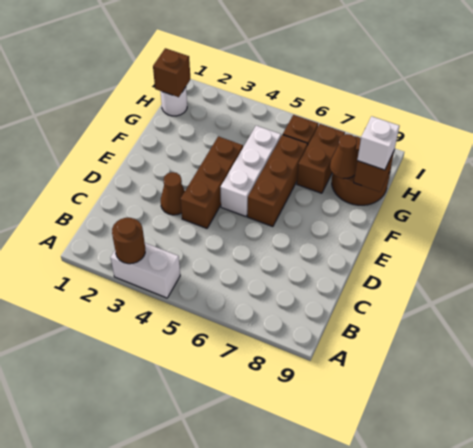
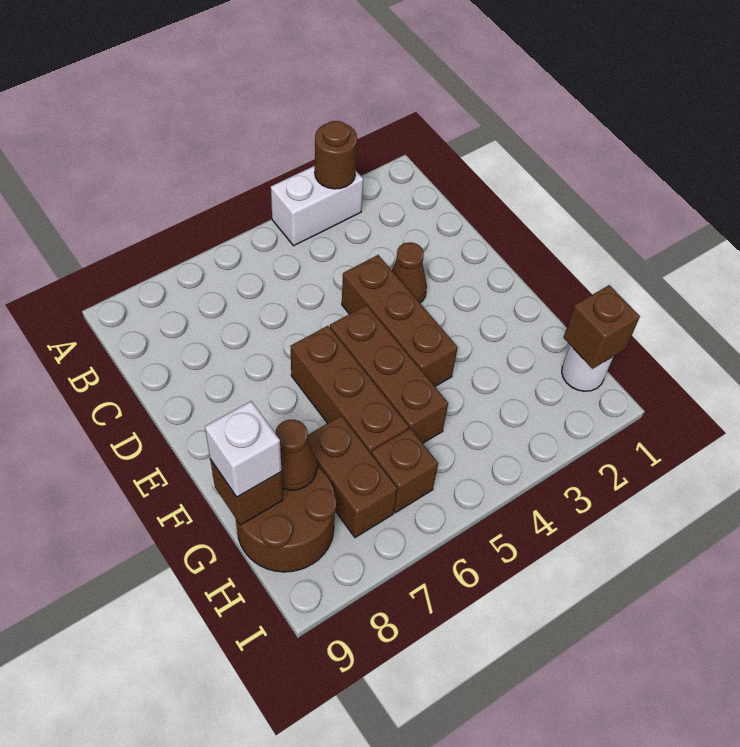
white 1x3 brick [220,126,281,217] -> brown 1x3 brick [330,305,448,443]

